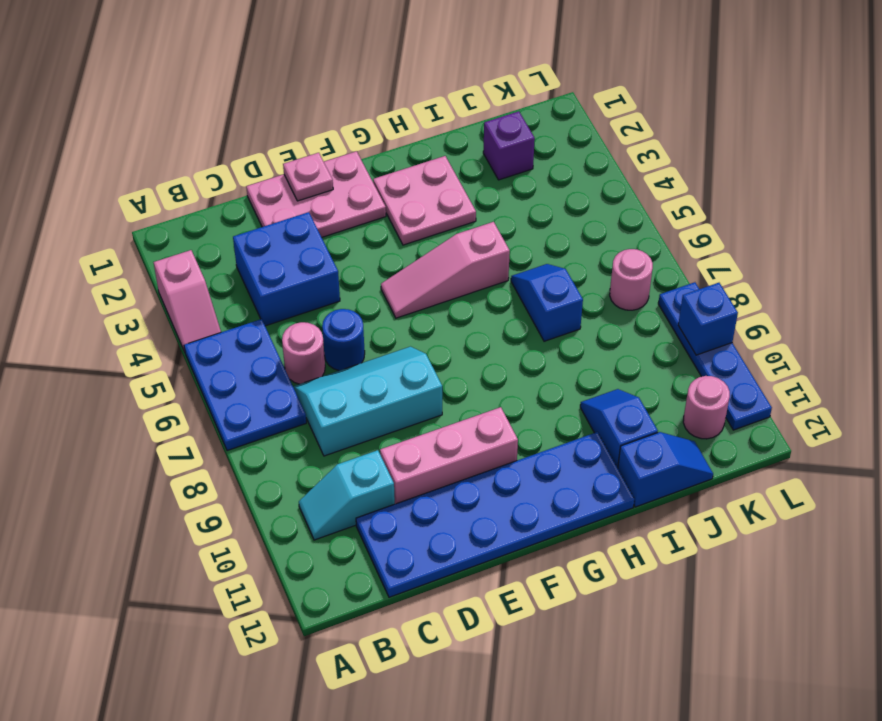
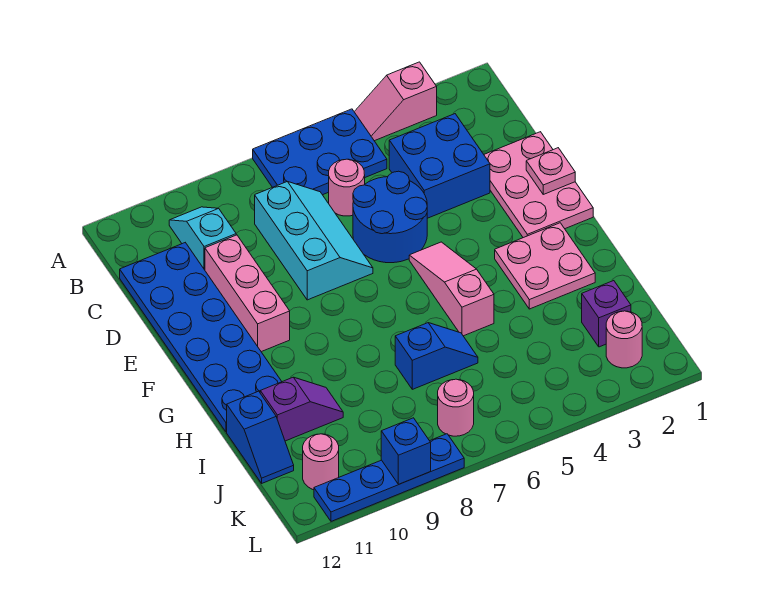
blue 1x1 round brick [322,309,365,371] -> blue 2x2 round brick [353,171,427,263]
blue 1x2 slope [580,389,658,468] -> purple 1x2 slope [260,377,343,441]
none -> pink 1x1 round brick [606,311,642,368]

